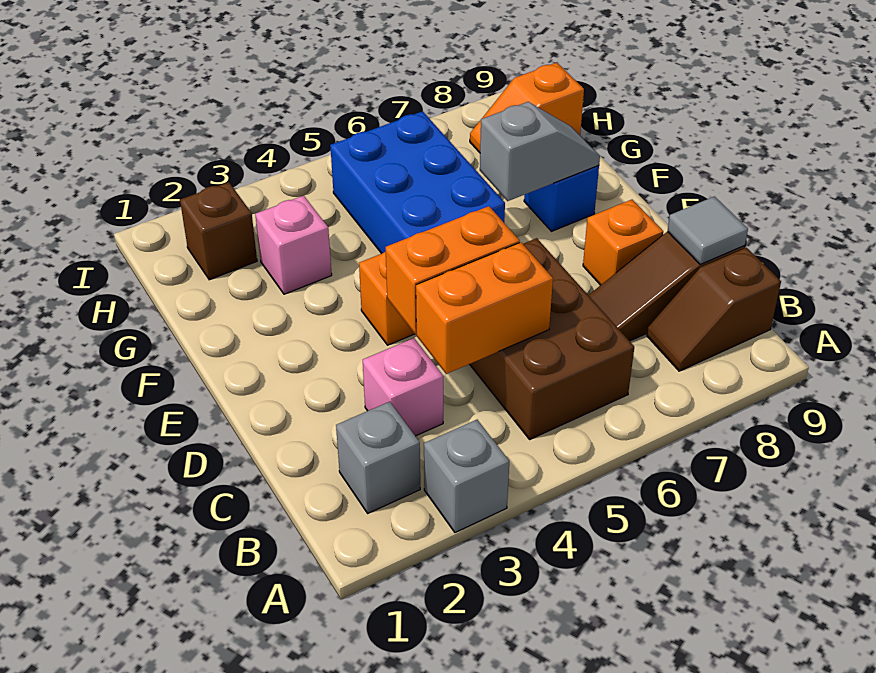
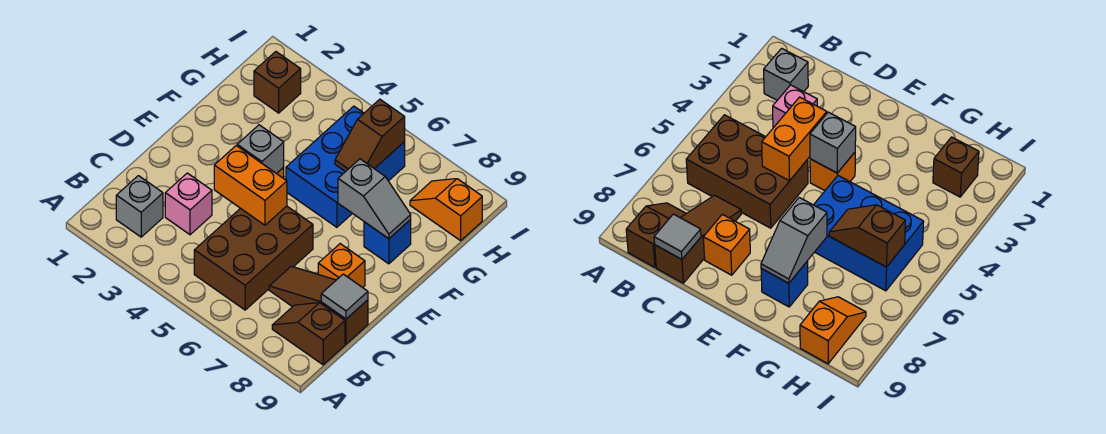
grey 1x1 brick [424,420,509,532] -> grey 1x1 brick moved to [237,125,284,174]
orange 1x2 brick [416,242,553,374] -> none
pink 1x1 brick [255,196,332,294] -> none
none -> brown 1x2 slope [335,99,405,172]

